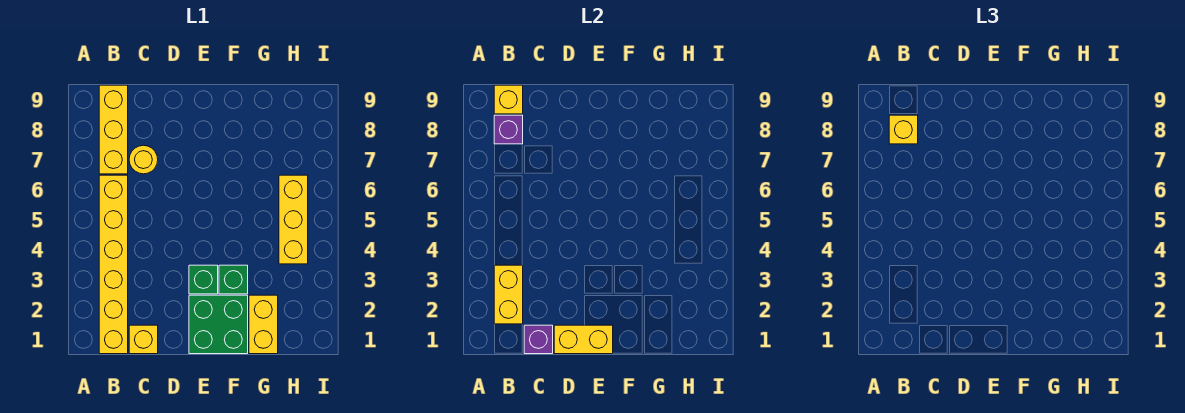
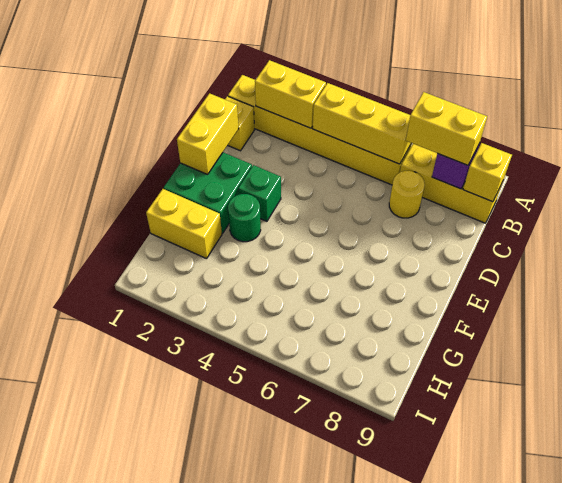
yellow 1x1 brick [889,115,918,144] -> yellow 1x2 brick [406,92,487,165]
purple 1x1 brick [524,325,553,354] -> none
green 1x1 brick [219,265,248,294] -> green 1x1 round brick [228,194,261,242]
yellow 1x3 brick [279,175,308,264] -> yellow 1x3 brick moved to [313,83,411,164]

